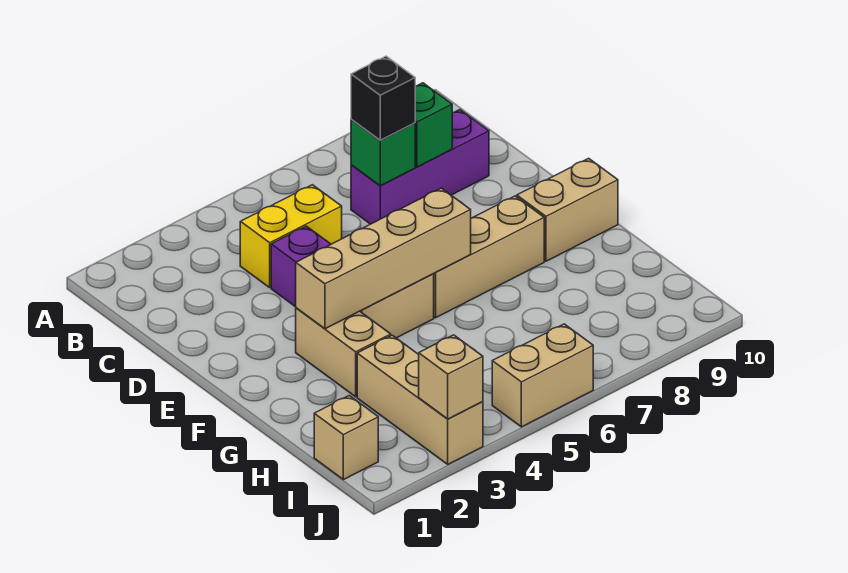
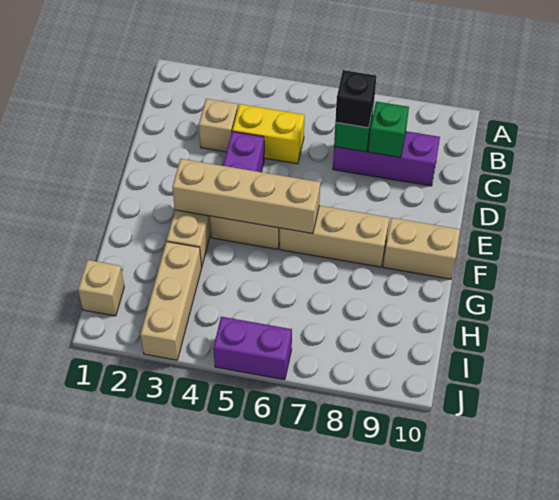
tan 1x1 brick [419,335,483,419] -> tan 1x1 brick moved to [199,99,238,152]
tan 1x2 brick [492,324,593,427] -> purple 1x2 brick [213,317,292,380]

